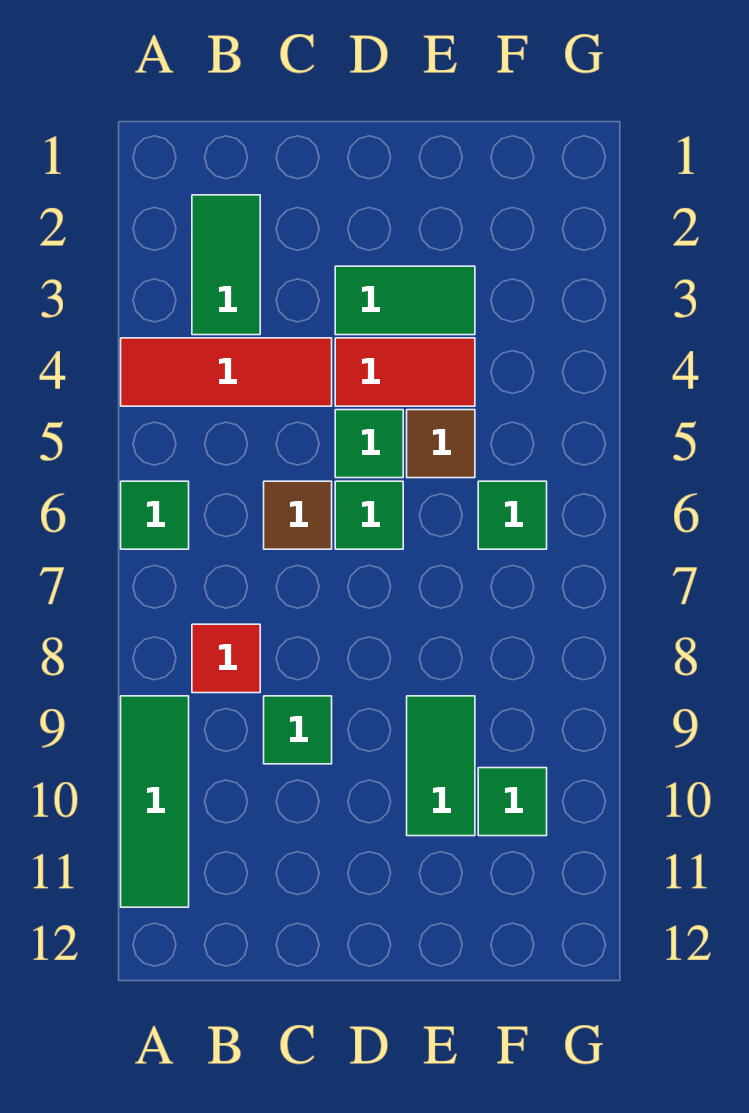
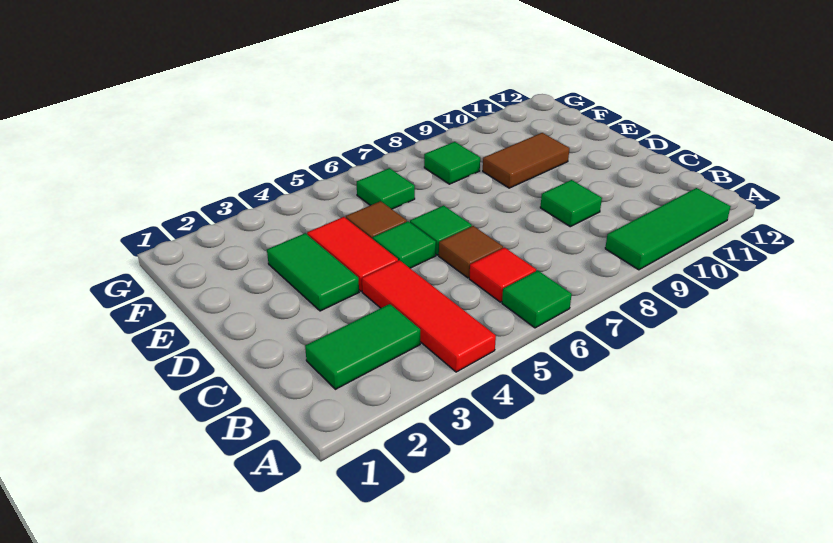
red 1x1 tile [192,624,260,693] -> red 1x1 tile moved to [469,248,536,302]
green 1x2 tile [407,696,475,836] -> brown 1x2 tile [483,133,570,188]
green 1x1 tile [478,768,547,836] -> green 1x1 tile moved to [424,142,480,184]

